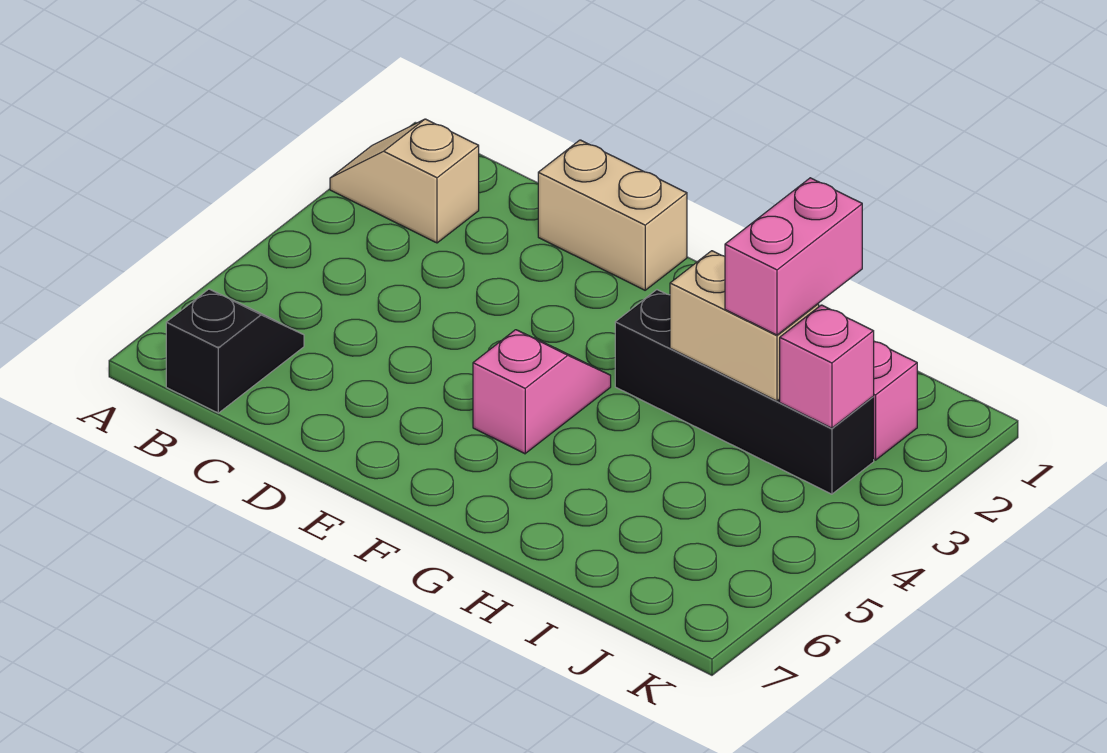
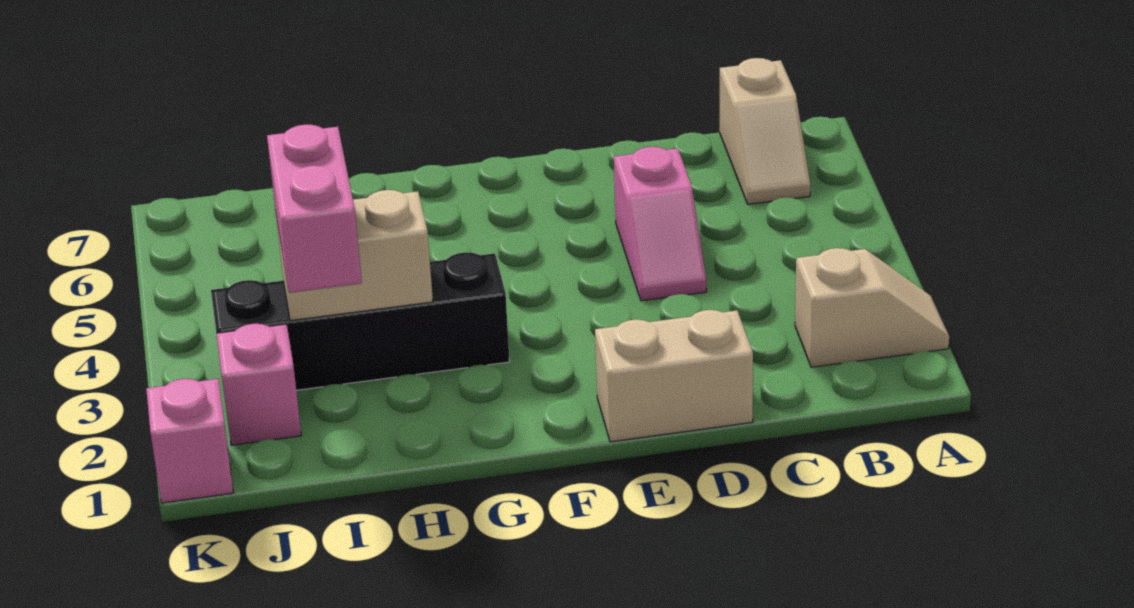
black 1x2 slope [166,289,304,413] -> tan 1x2 slope [720,58,810,204]
pink 1x2 slope [473,330,611,454] -> pink 1x2 slope moved to [614,147,706,301]
pink 1x1 brick [780,305,874,428] -> pink 1x1 brick moved to [146,379,233,503]

